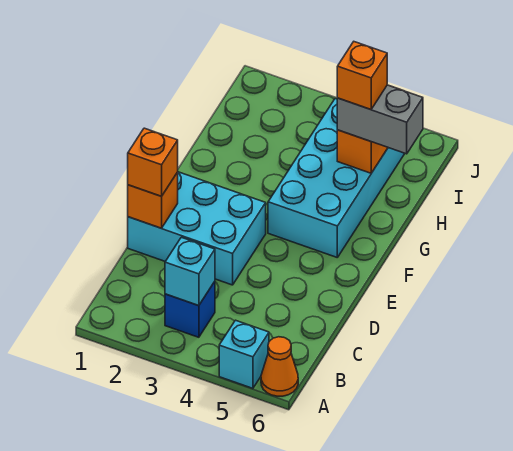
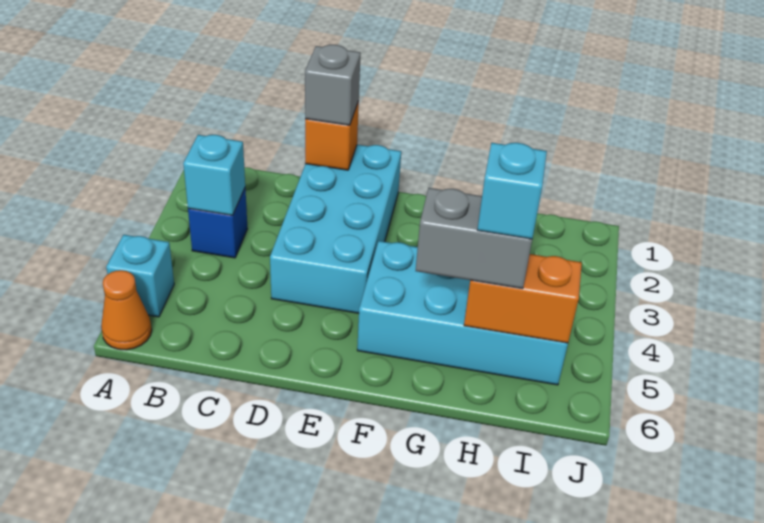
cyan 2x3 brick [128,172,266,285] -> cyan 2x4 brick [270,145,401,313]
orange 1x1 brick [128,128,178,196] -> grey 1x1 brick [305,45,361,125]
grey 1x2 brick [337,85,423,154] -> grey 1x2 brick turned to [416,188,532,289]
orange 1x1 brick [337,42,387,110] -> cyan 1x1 brick [477,143,547,239]

